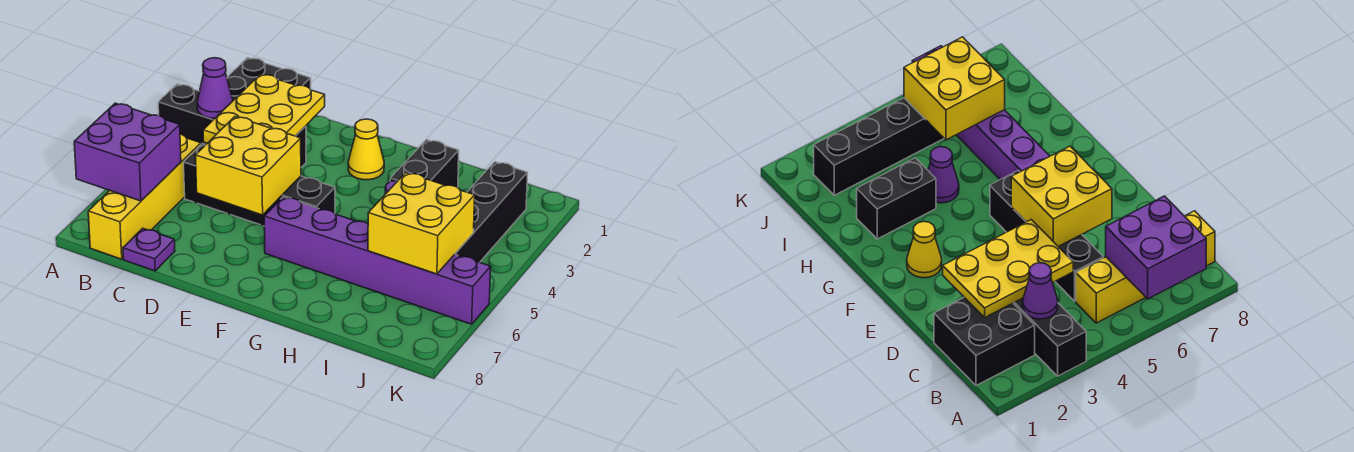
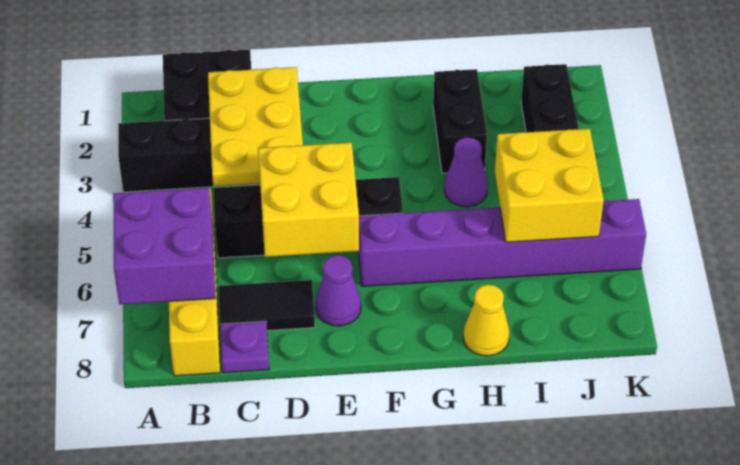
purple 1x1 cone [197,58,233,118] -> purple 1x1 cone moved to [316,255,361,326]
none -> black 1x2 tile [219,280,315,331]
yellow 1x1 cone [348,119,384,180] -> yellow 1x1 cone moved to [463,285,510,356]

